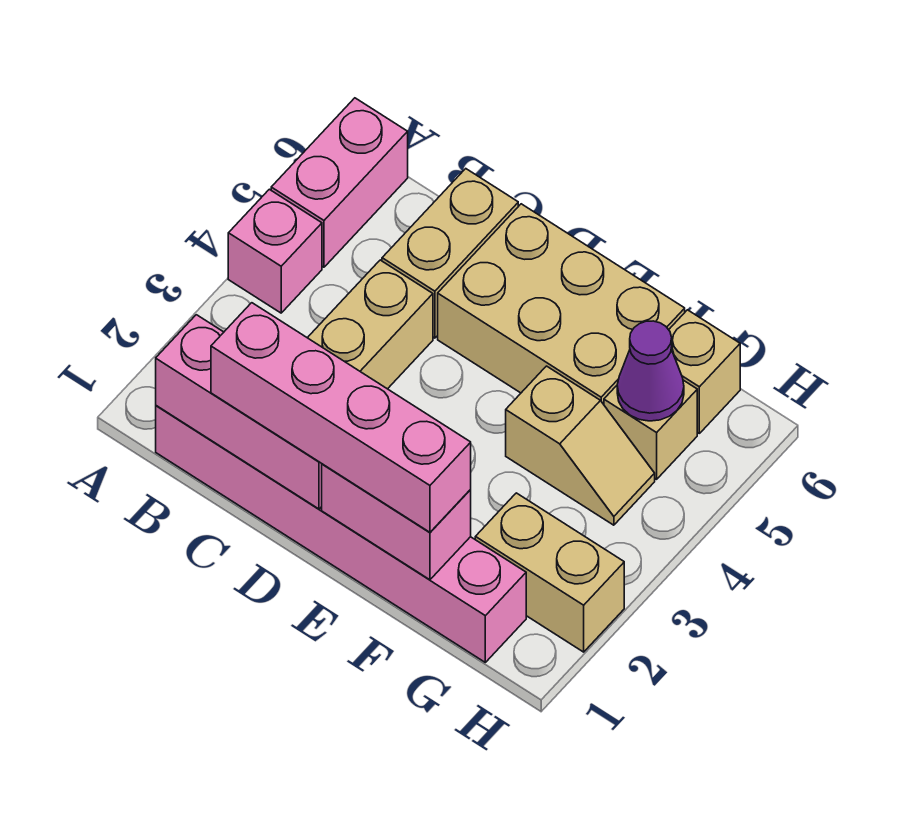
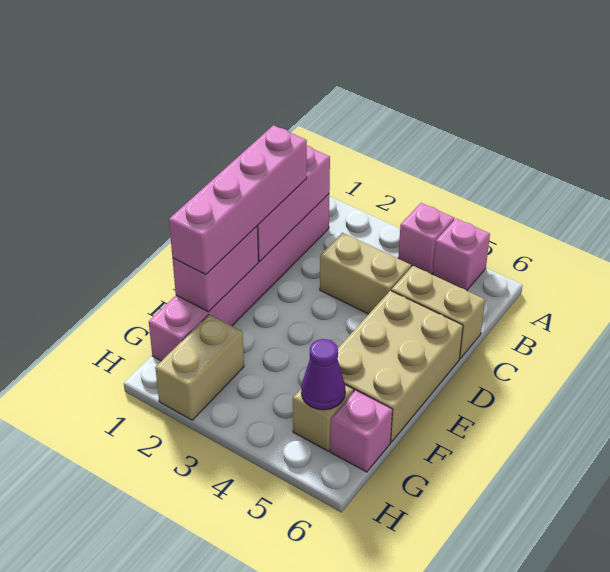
pink 1x2 brick [271,98,408,267] -> pink 1x1 brick [433,219,490,291]
tan 1x2 slope [506,366,655,525] -> none
tan 1x1 brick [669,310,740,433] -> pink 1x1 brick [330,390,393,472]

